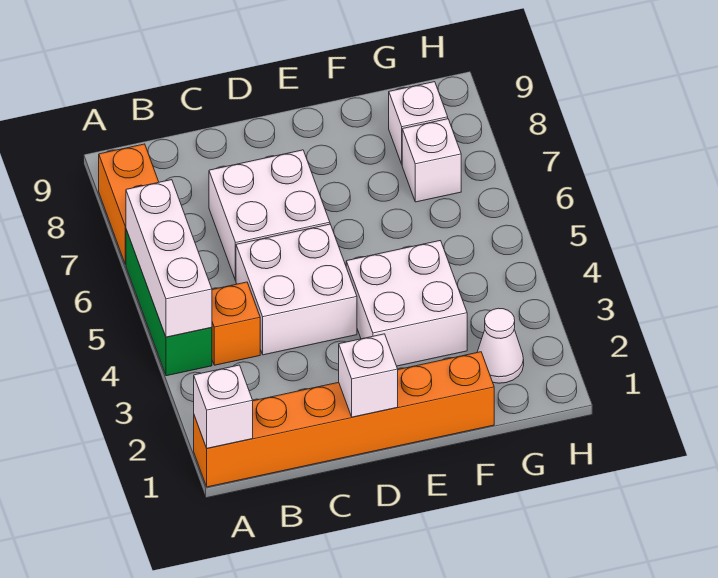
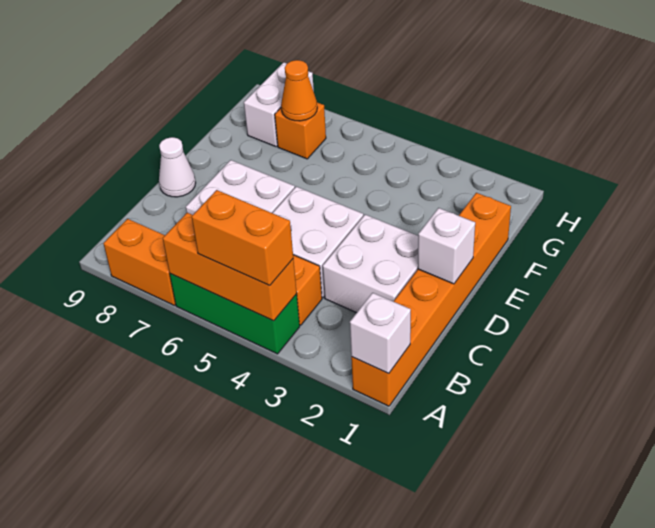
white 1x3 brick [126,180,212,337] -> orange 1x3 brick [163,213,297,321]
none -> orange 1x2 brick [191,190,293,285]
white 2x2 brick [346,241,467,366] -> white 2x2 brick moved to [323,215,418,313]
white 1x1 cone [477,308,524,383] -> white 1x1 cone moved to [159,137,196,197]
white 1x1 brick [402,119,461,202] -> orange 1x1 brick [275,103,326,159]
none -> orange 1x1 cone [281,60,317,121]
white 1x1 brick [389,82,448,164] -> white 1x2 brick [244,62,314,147]

